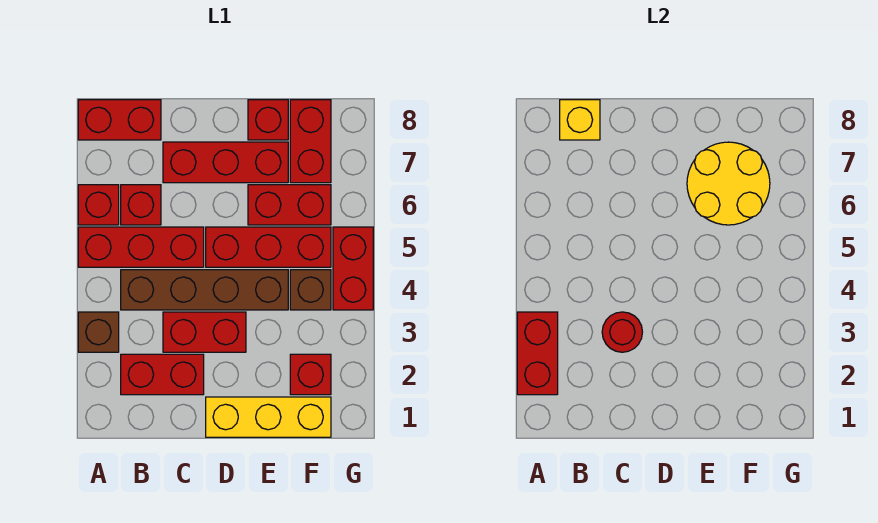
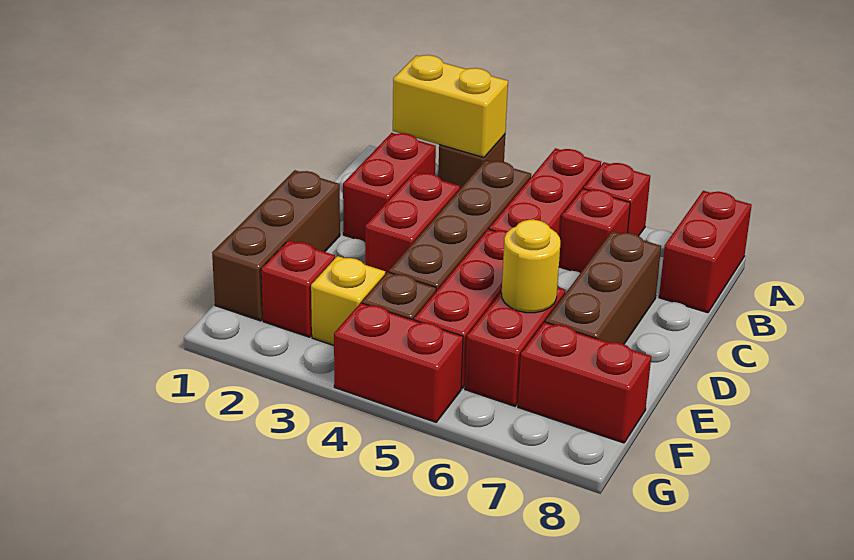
red 1x2 brick [517,312,558,395] -> yellow 1x2 brick [393,55,508,157]
yellow 1x1 brick [560,100,600,140] -> yellow 1x1 brick moved to [311,256,385,345]
red 1x1 round brick [602,312,642,352] -> none
red 1x3 brick [163,142,288,183] -> brown 1x3 brick [545,231,661,344]
yellow 1x3 brick [206,397,331,437] -> brown 1x3 brick [212,170,340,321]
yellow 2x2 round brick [687,142,770,225] -> yellow 1x1 round brick [502,220,560,313]
red 1x1 brick [248,100,288,140] -> none

